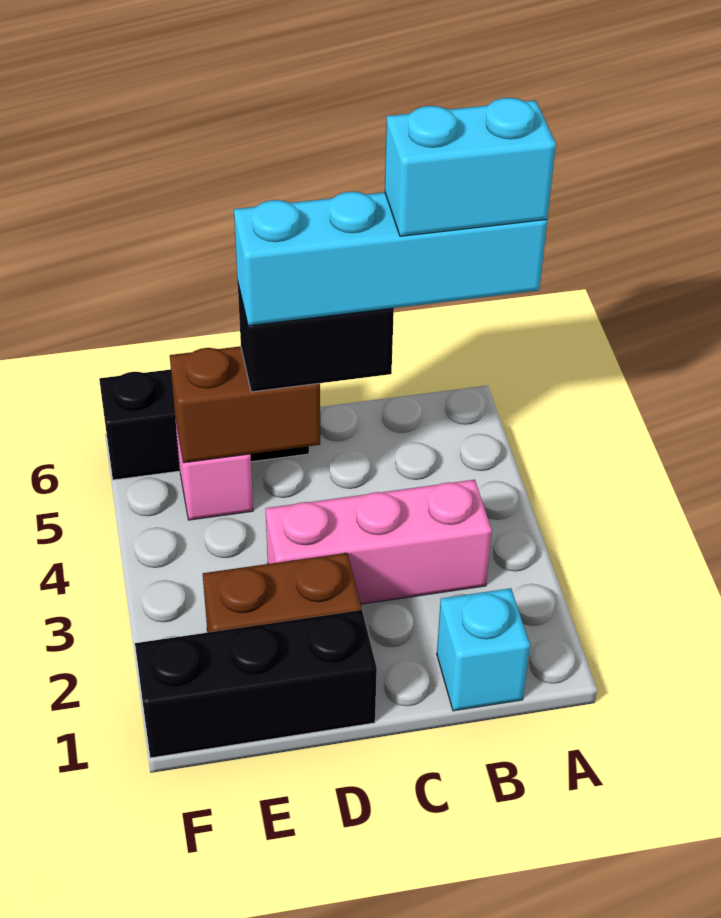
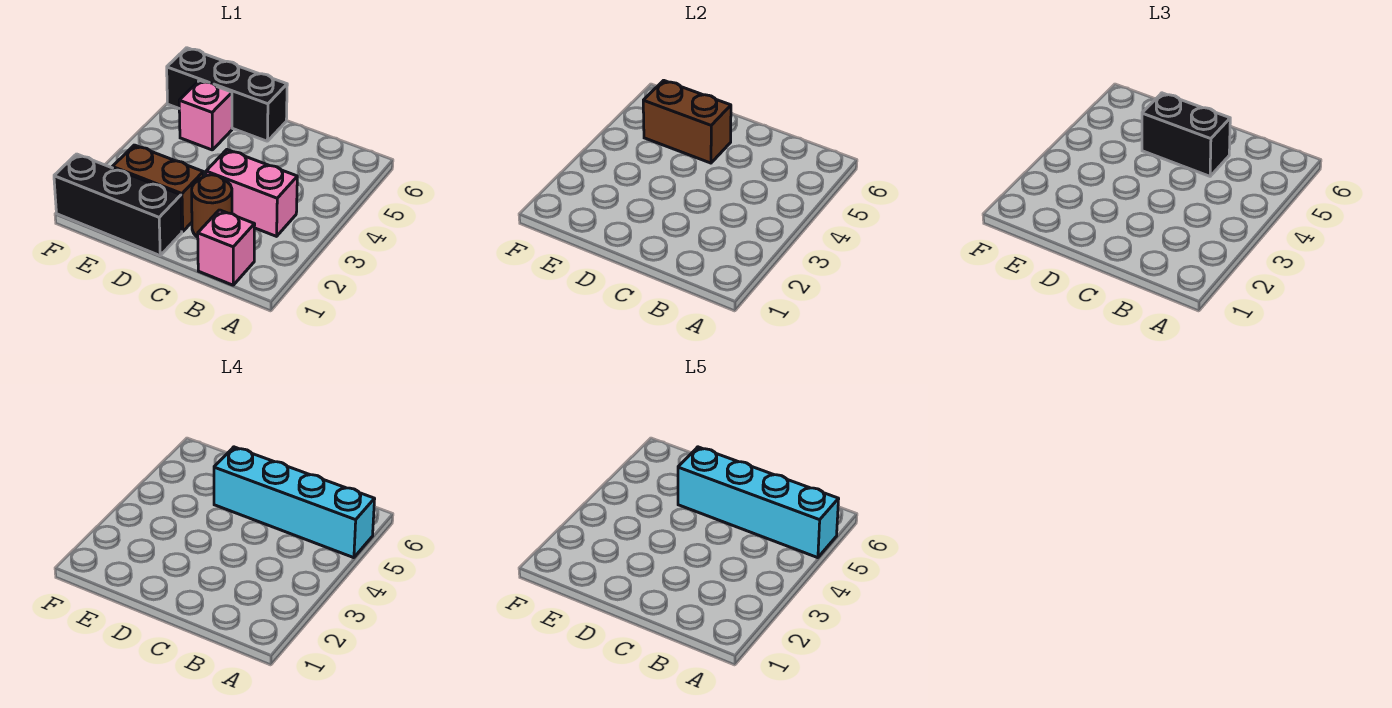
cyan 1x2 brick [385,98,556,236] -> cyan 1x4 brick [678,447,839,558]
cyan 1x1 brick [437,588,530,711] -> pink 1x1 brick [198,210,255,285]
pink 1x3 brick [266,480,492,604] -> pink 1x2 brick [206,150,297,236]
none -> brown 1x1 round brick [192,175,232,237]

